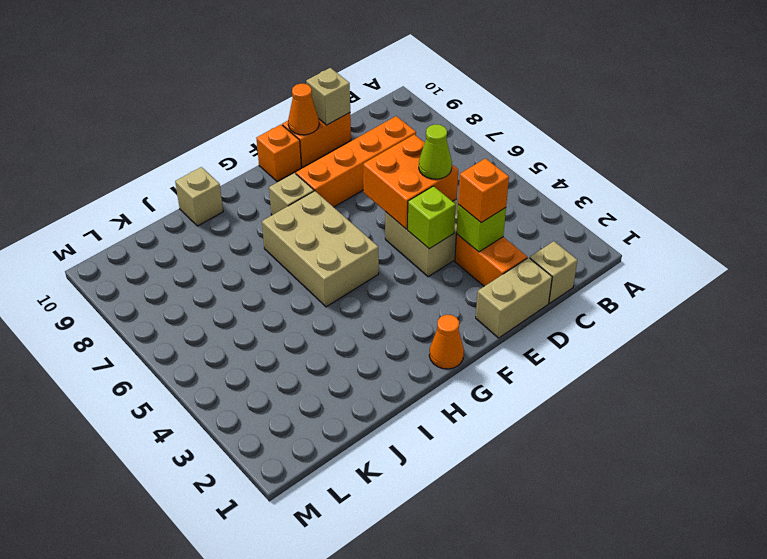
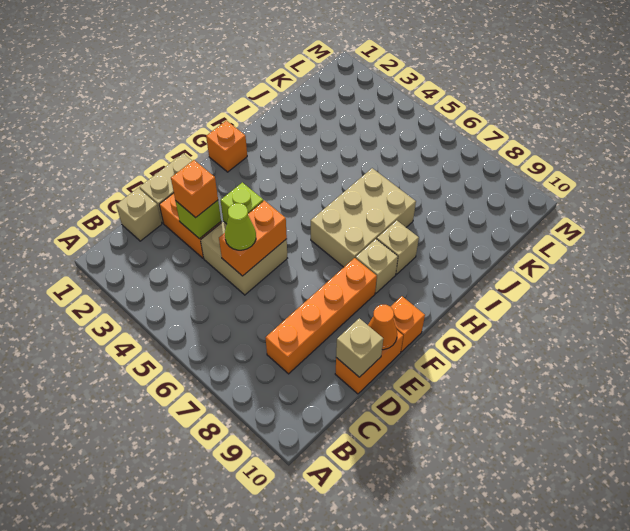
orange 2x2 brick [363,135,458,229] -> orange 1x2 brick [219,200,287,276]
orange 1x1 cone [429,315,464,369] -> orange 1x1 brick [206,120,247,172]
tan 2x3 brick [262,191,379,307] -> tan 2x3 brick turned to [311,168,416,267]
tan 1x1 brick [175,167,223,226] -> tan 1x1 brick moved to [377,220,419,274]

